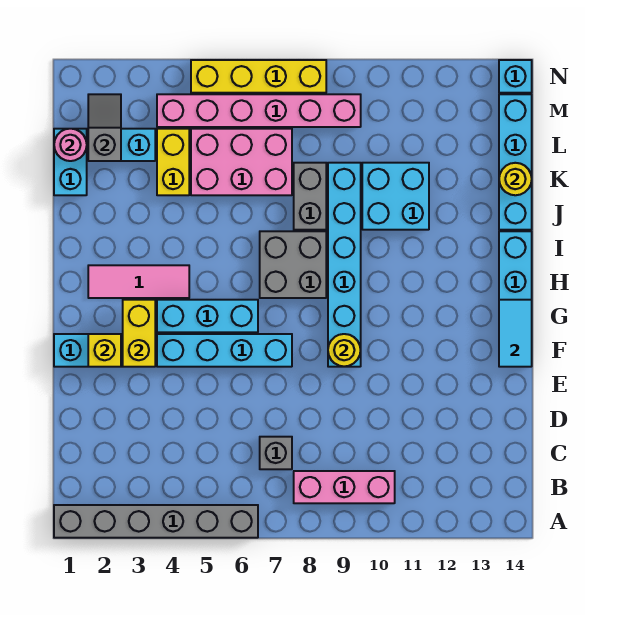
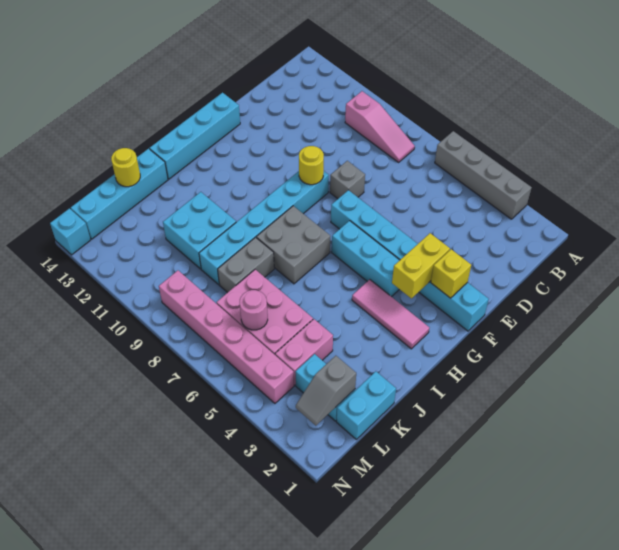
grey 1x6 brick [54,505,258,538] -> grey 1x4 brick [435,131,532,219]
pink 1x3 brick [294,471,395,503] -> pink 1x3 slope [345,91,415,162]
grey 1x1 brick [260,437,292,469] -> grey 1x1 brick moved to [330,161,365,199]
cyan 1x2 tile [499,300,532,367] -> none
yellow 1x2 brick [157,129,189,195] -> pink 1x2 brick [275,319,333,385]
pink 1x1 round brick [54,129,87,161] -> pink 1x1 round brick moved to [240,290,268,330]
yellow 1x4 brick [191,60,326,93] -> none

